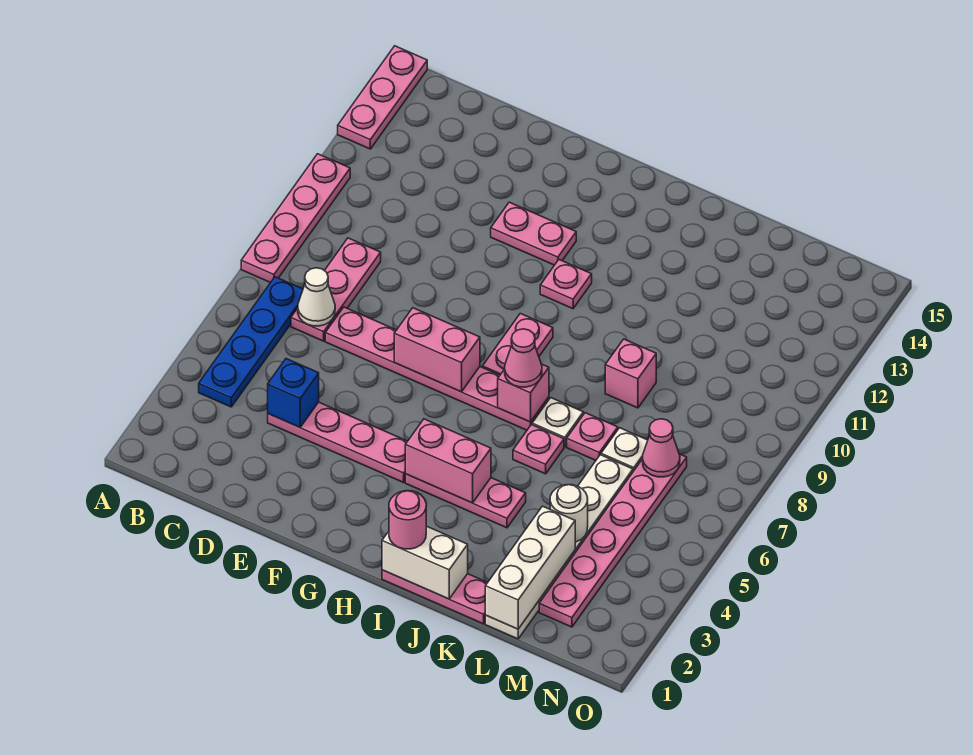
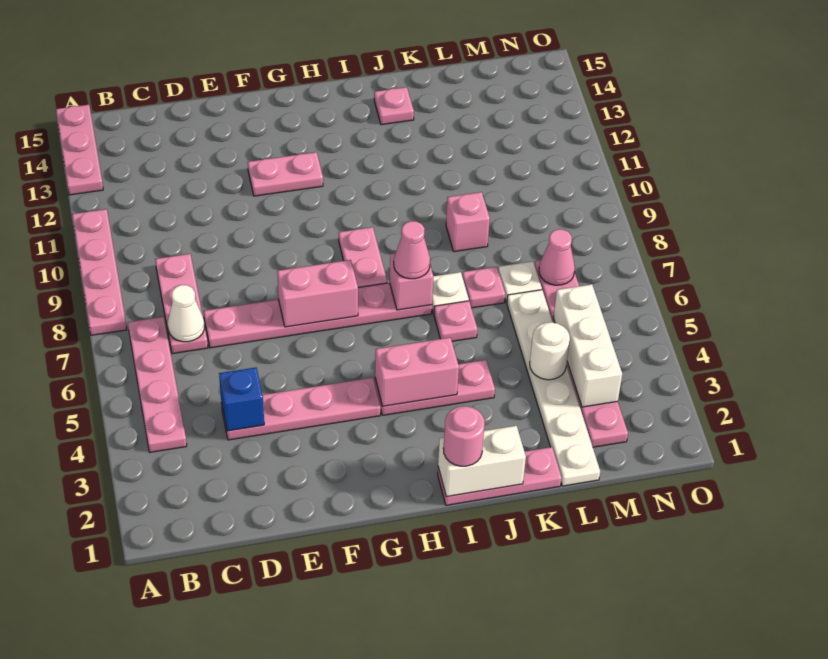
blue 1x4 plate [199,277,303,407] -> pink 1x4 plate [128,317,187,452]
pink 1x1 plate [540,260,592,309] -> pink 1x1 plate moved to [374,87,414,125]
white 1x3 brick [485,506,575,629] -> white 1x3 brick moved to [553,284,622,407]

